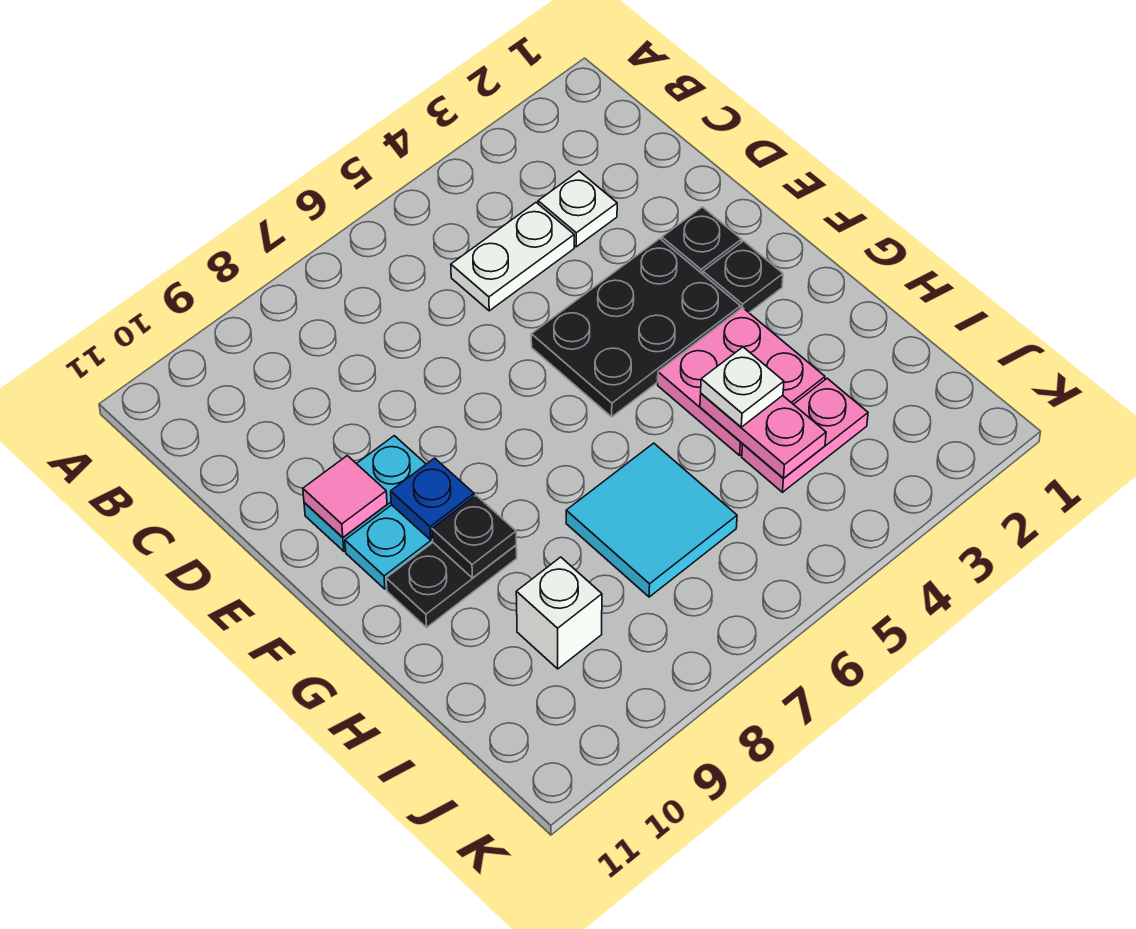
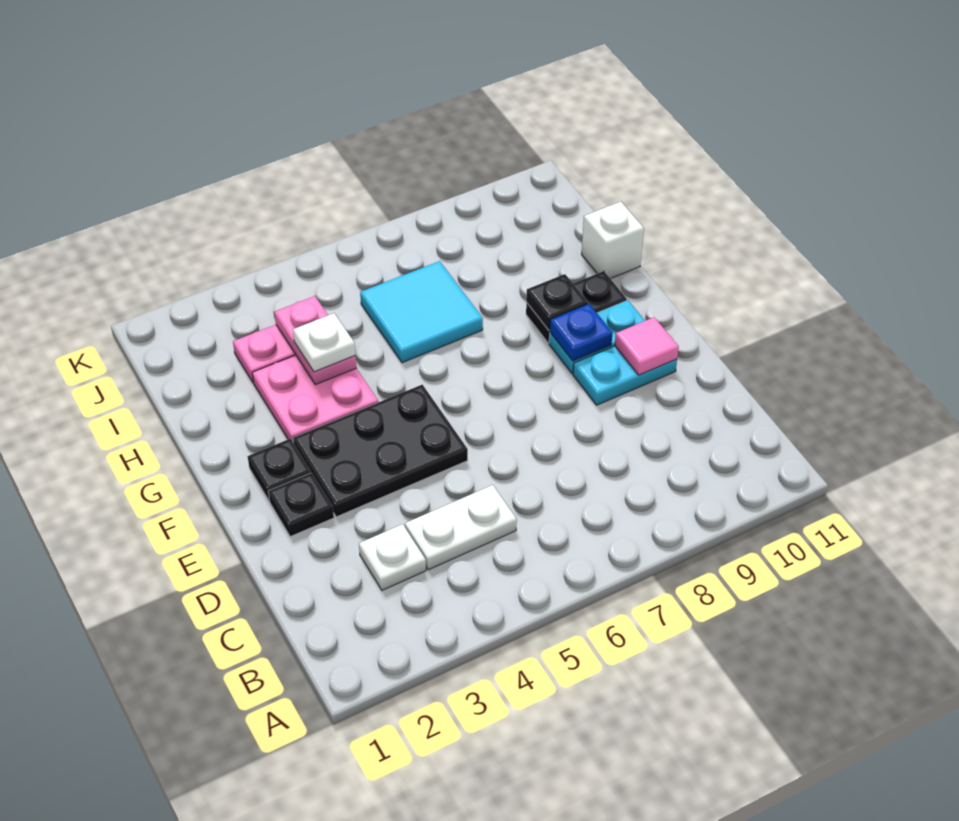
white 1x1 brick [516,557,602,669] -> white 1x1 brick moved to [582,202,644,279]

